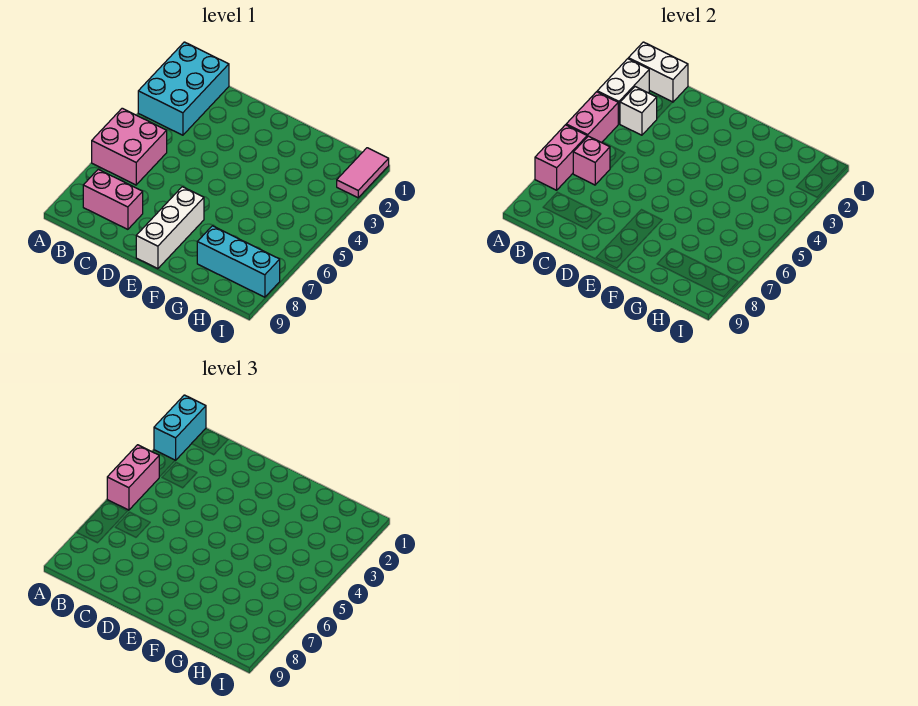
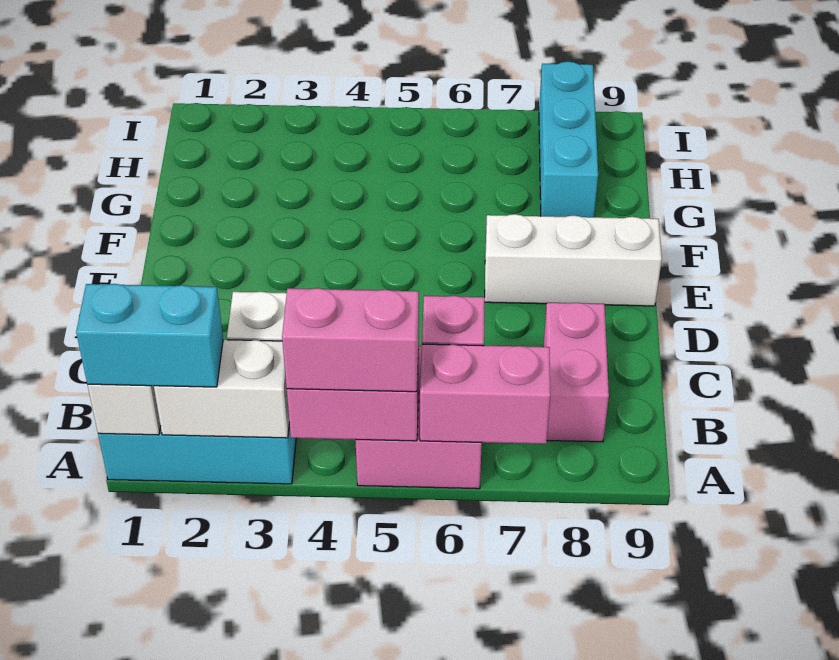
pink 1x2 tile [337,148,389,198] -> none

